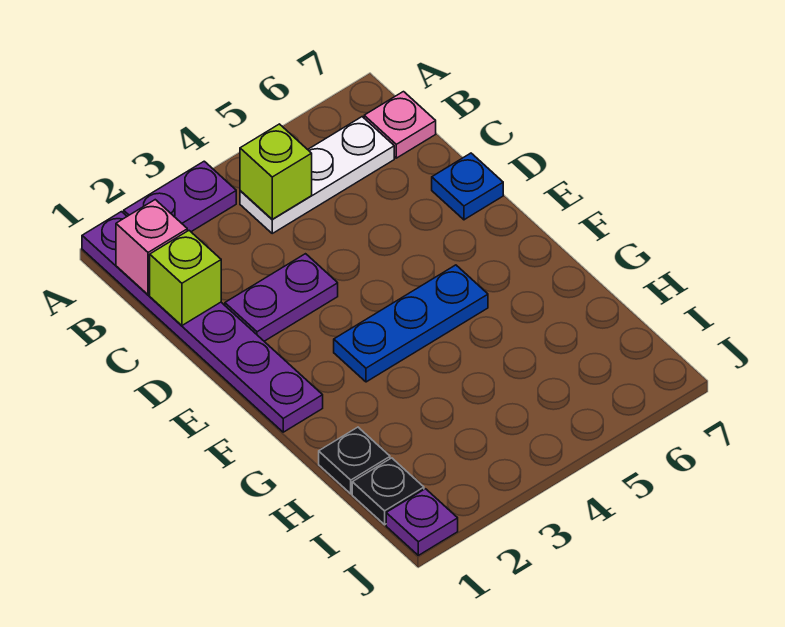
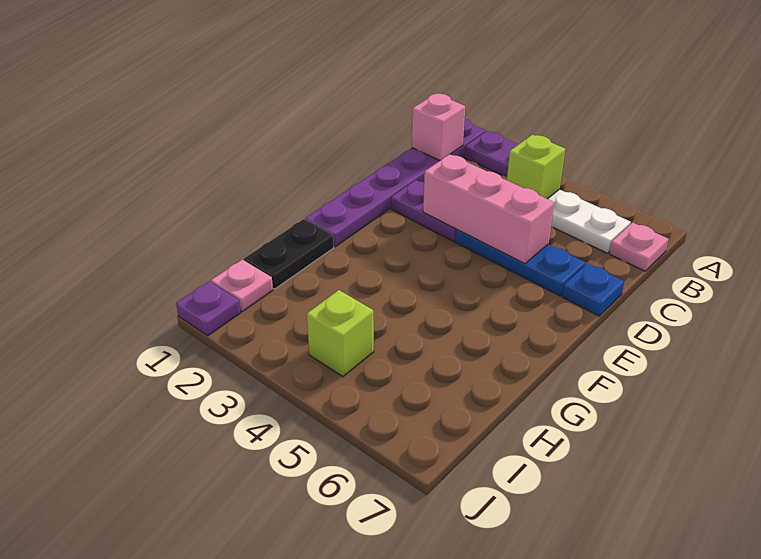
lime 1x1 brick [150,231,221,325] -> lime 1x1 brick moved to [307,290,374,377]
none -> pink 1x3 brick [423,154,554,264]
blue 1x3 plate [334,265,488,382] -> blue 1x3 plate moved to [456,230,586,296]
black 1x1 plate [319,427,390,494] -> black 1x2 plate [244,219,334,289]
black 1x1 plate [352,458,424,525] -> pink 1x1 plate [211,260,273,312]

